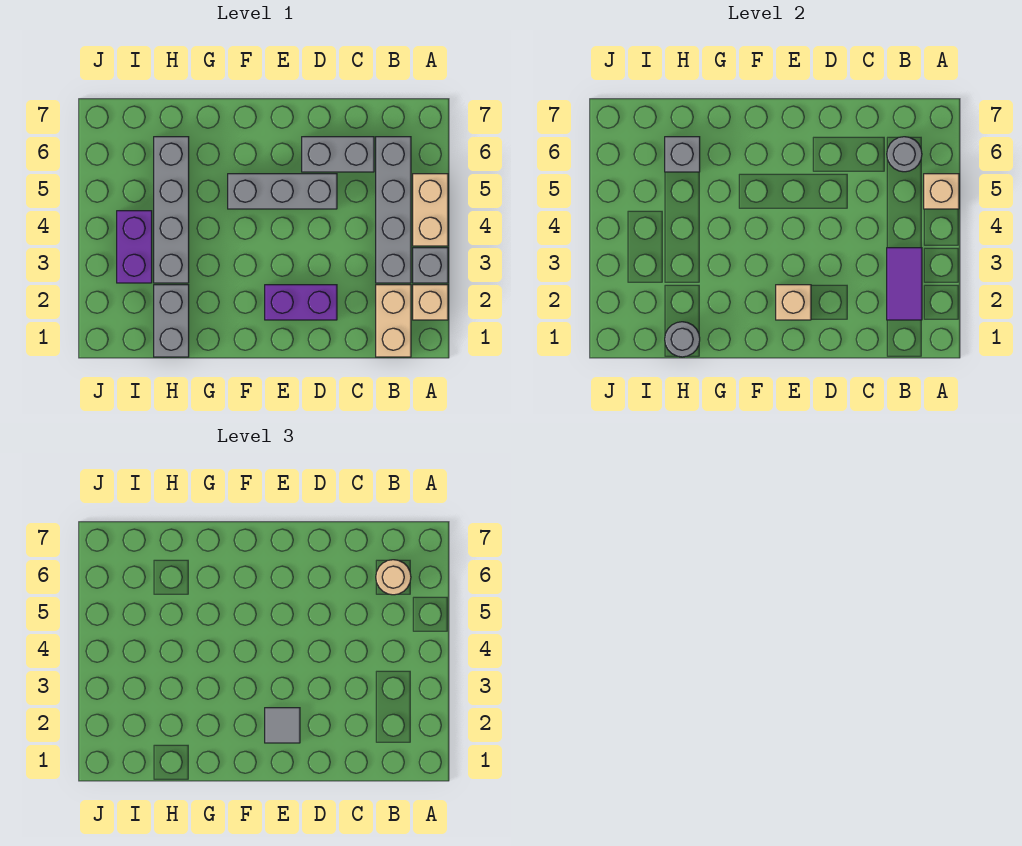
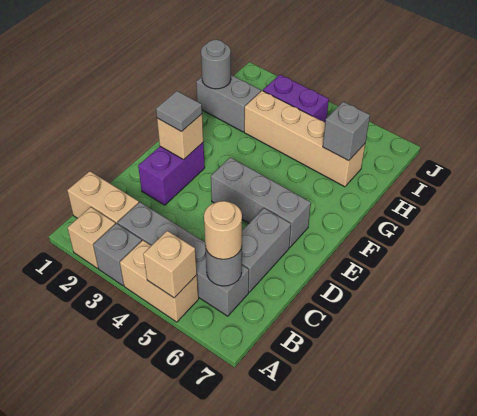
purple 1x2 tile [887,248,922,320] -> none
grey 1x3 brick [228,174,337,209] -> grey 1x3 brick turned to [211,157,311,247]
grey 1x4 brick [154,137,189,283] -> tan 1x4 brick [244,91,365,187]

